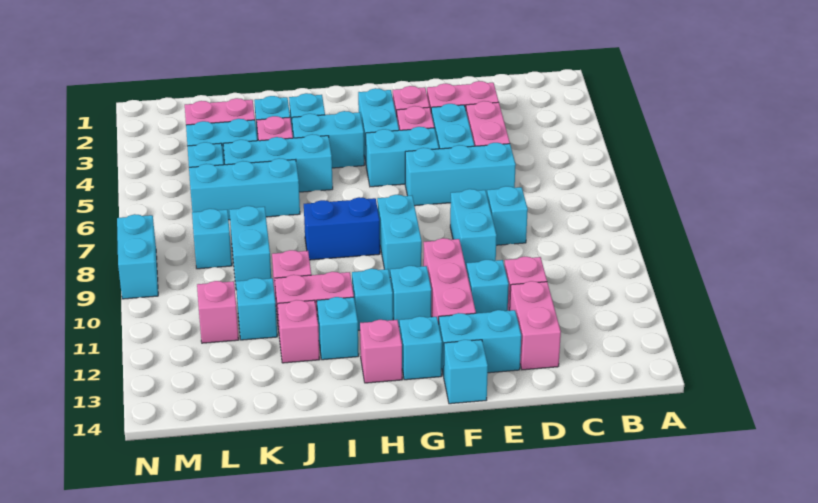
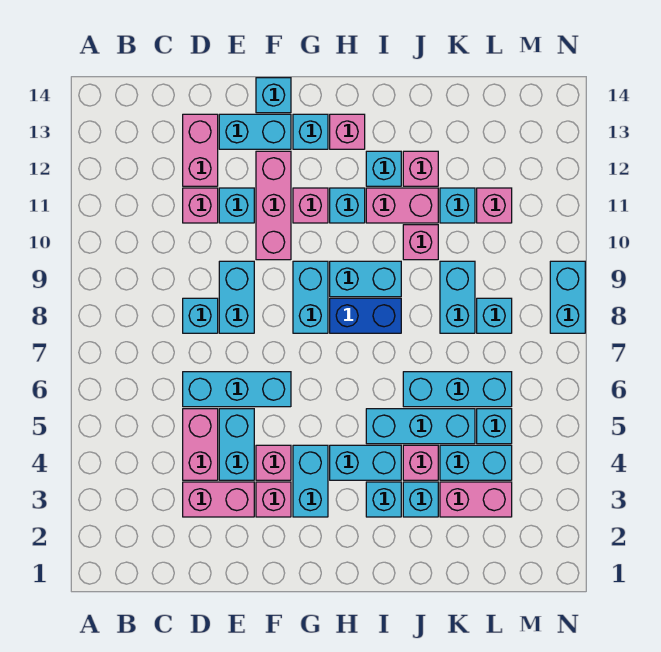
cyan 1x2 brick [366,127,439,187] -> cyan 1x2 brick moved to [330,261,401,297]
cyan 1x1 brick [390,266,431,325] -> pink 1x1 brick [293,188,328,223]

